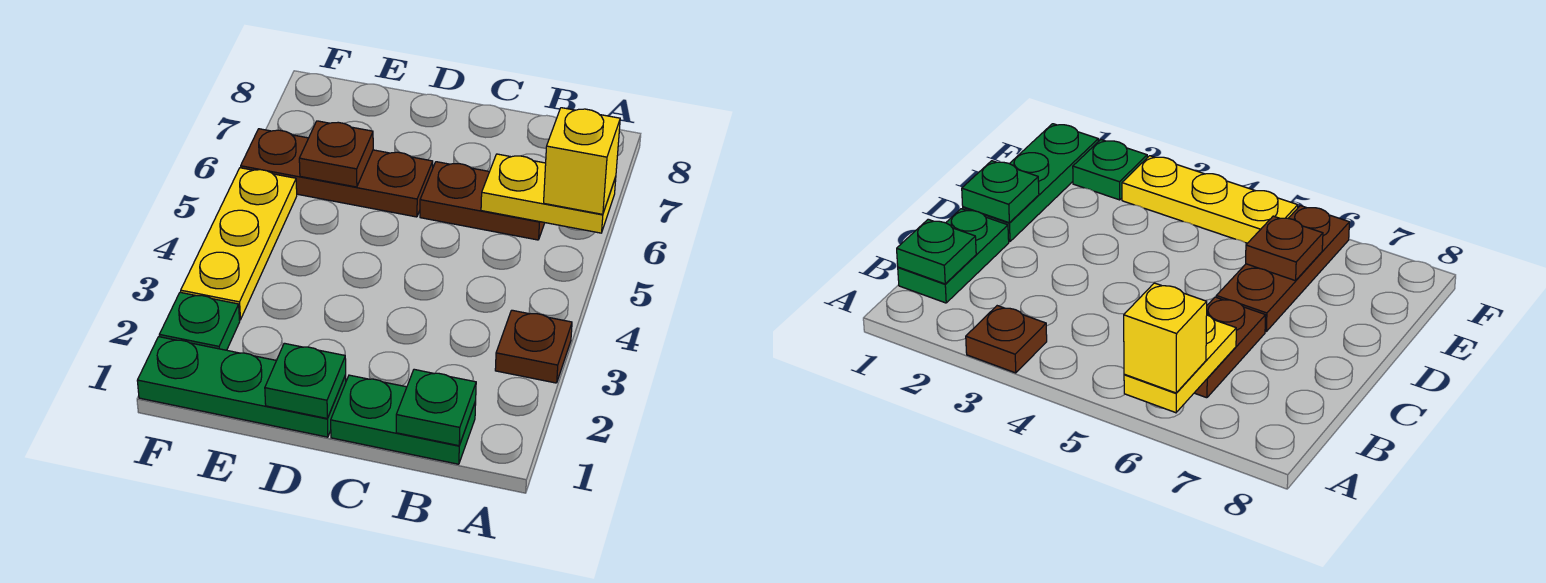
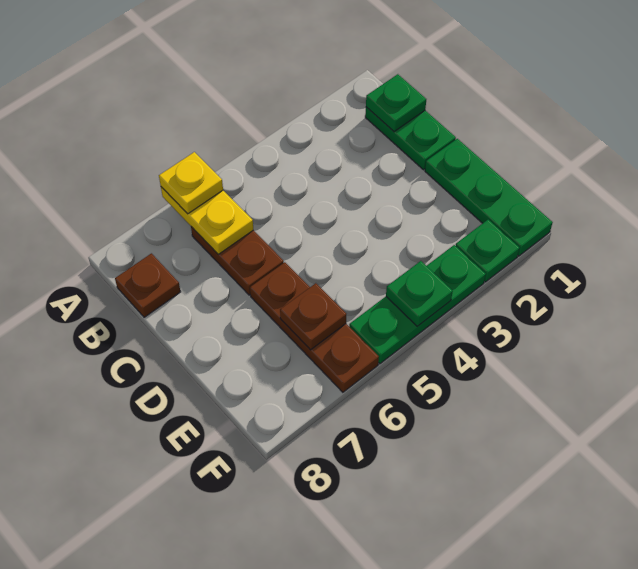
brown 1x1 plate [495,310,572,383] -> brown 1x1 plate moved to [115,253,180,317]
yellow 1x1 brick [544,108,620,214] -> yellow 1x1 plate [159,152,223,214]
green 1x1 plate [265,343,346,418] -> green 1x1 plate moved to [386,261,453,326]
yellow 1x3 plate [181,168,297,320] -> green 1x3 plate [349,245,486,364]

